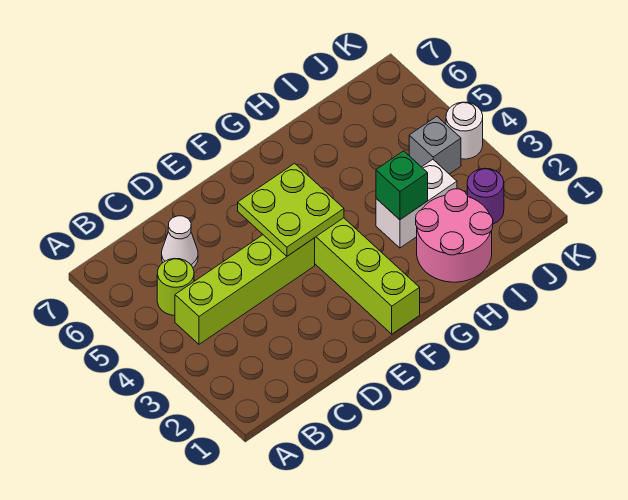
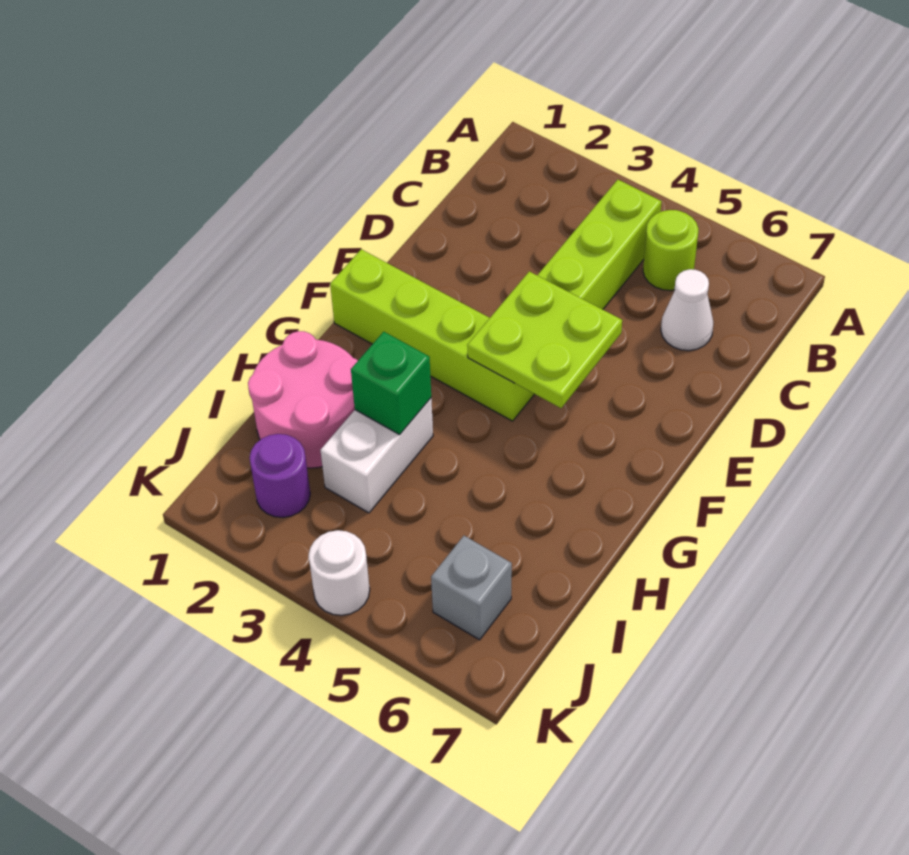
grey 1x1 brick [409,116,461,174] -> grey 1x1 brick moved to [431,536,512,640]

